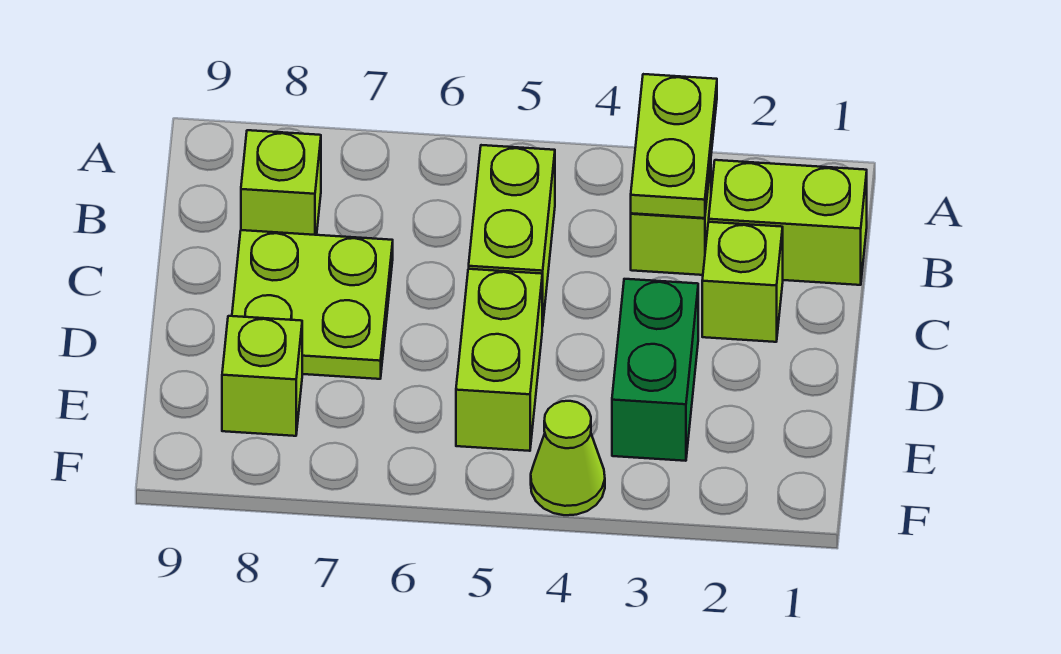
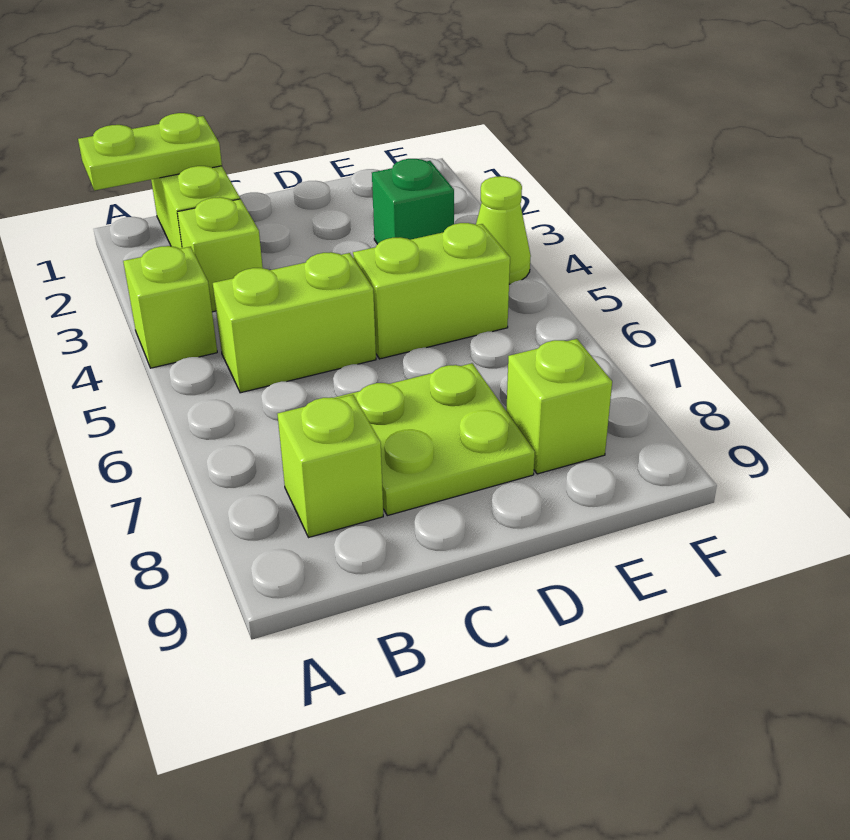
lime 1x2 plate [631,74,717,218] -> lime 1x2 plate moved to [78,113,222,190]
lime 1x1 brick [702,222,783,342] -> lime 1x1 brick moved to [123,246,217,368]
green 1x2 brick [612,279,698,461] -> green 1x1 brick [372,159,454,244]

